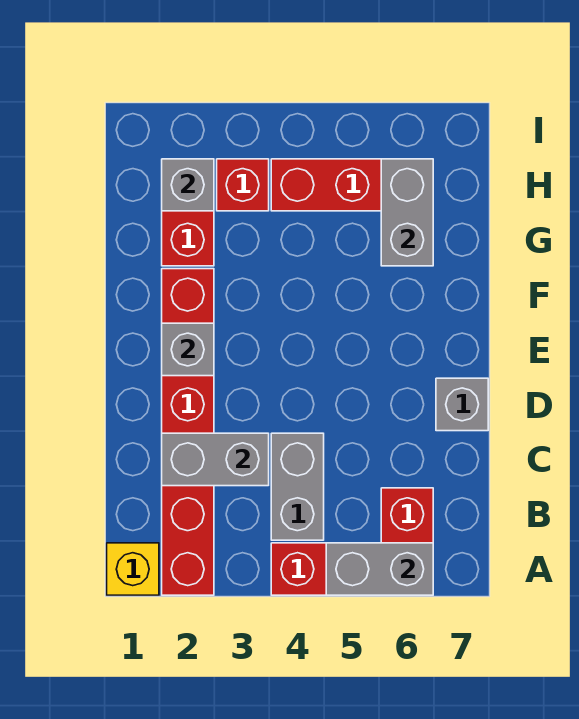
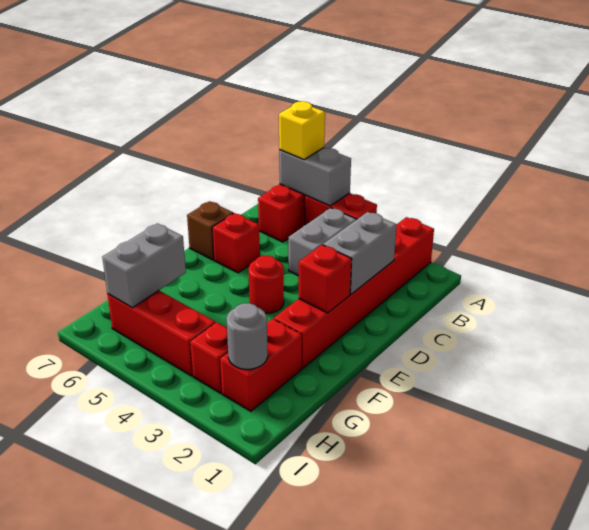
yellow 1x1 brick [107,543,159,595] -> yellow 1x1 brick moved to [279,101,325,159]
grey 1x2 brick [162,433,269,486] -> grey 1x2 brick turned to [323,212,397,294]
none -> red 1x1 brick [212,213,260,273]
grey 1x1 brick [436,378,488,431] -> brown 1x1 brick [187,201,233,260]
grey 1x1 brick [162,323,214,376] -> red 1x1 brick [299,245,352,313]
none -> red 1x1 round brick [248,255,284,313]
grey 1x1 brick [162,159,214,211] -> grey 1x1 round brick [226,303,268,369]

